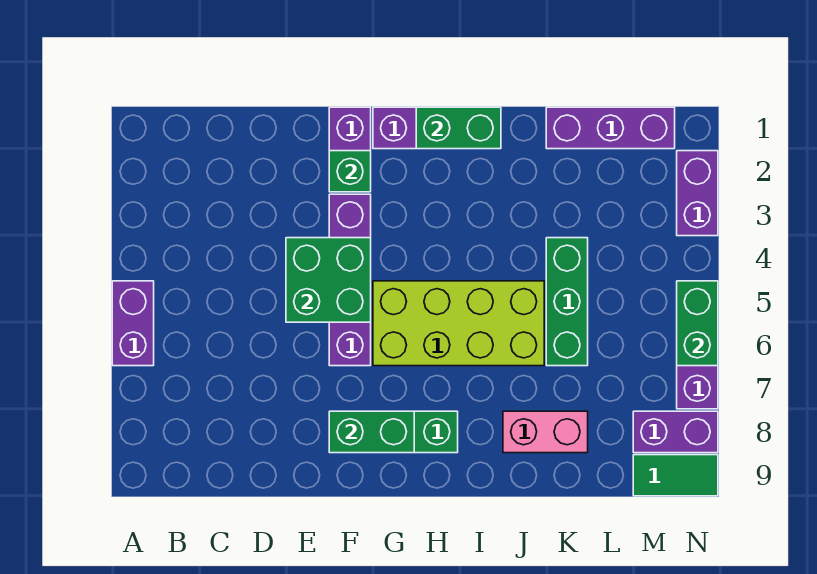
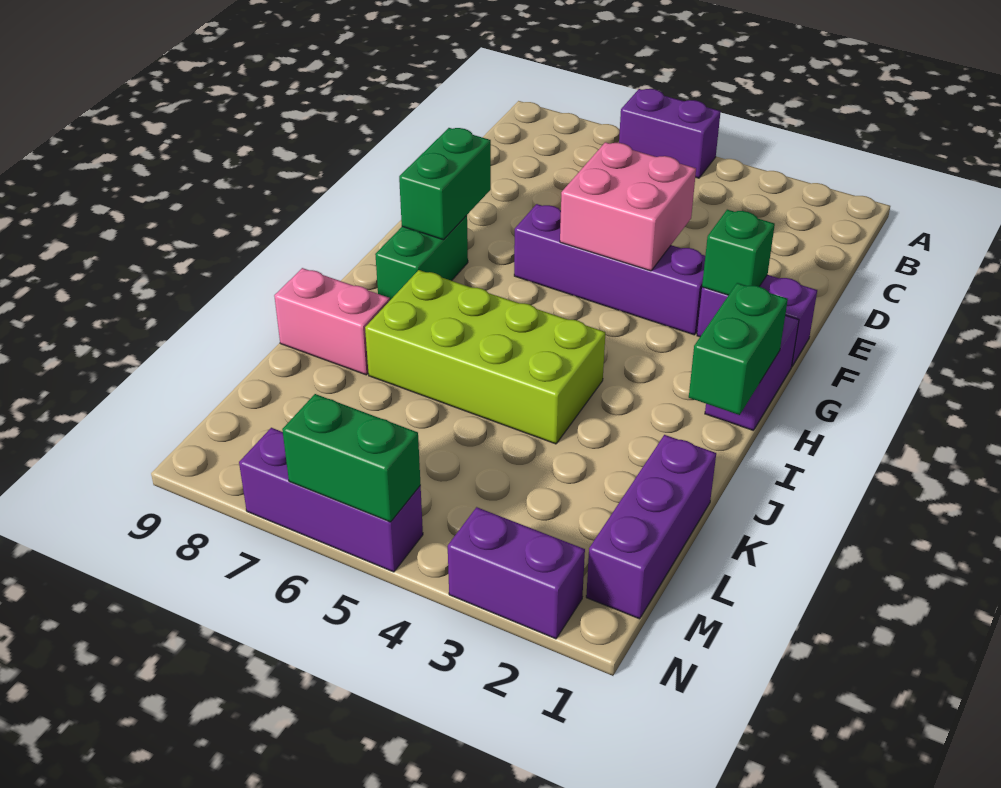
green 2x2 brick [286,238,371,322] -> pink 2x2 brick [560,142,696,271]
lime 2x4 brick [373,281,544,366] -> lime 2x4 brick turned to [365,270,606,444]
pink 1x2 brick [503,411,588,453] -> pink 1x2 brick turned to [274,268,390,375]
green 1x3 brick [546,238,588,366] -> none
purple 1x2 brick [633,411,718,453] -> none
green 1x2 tile [633,455,718,496] -> none

